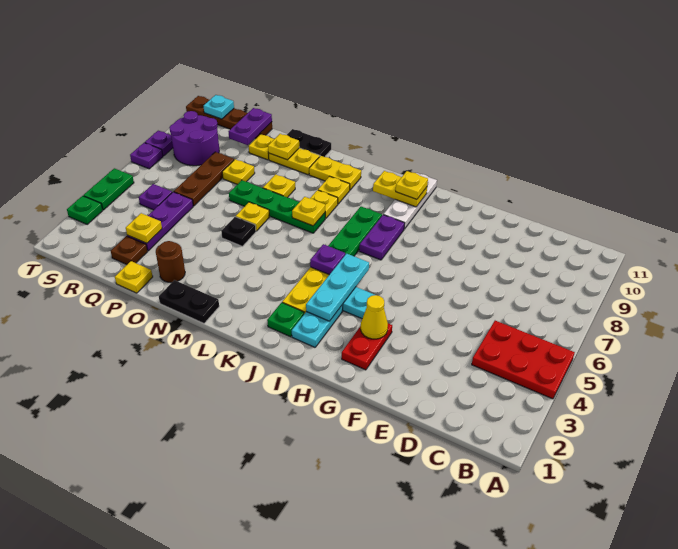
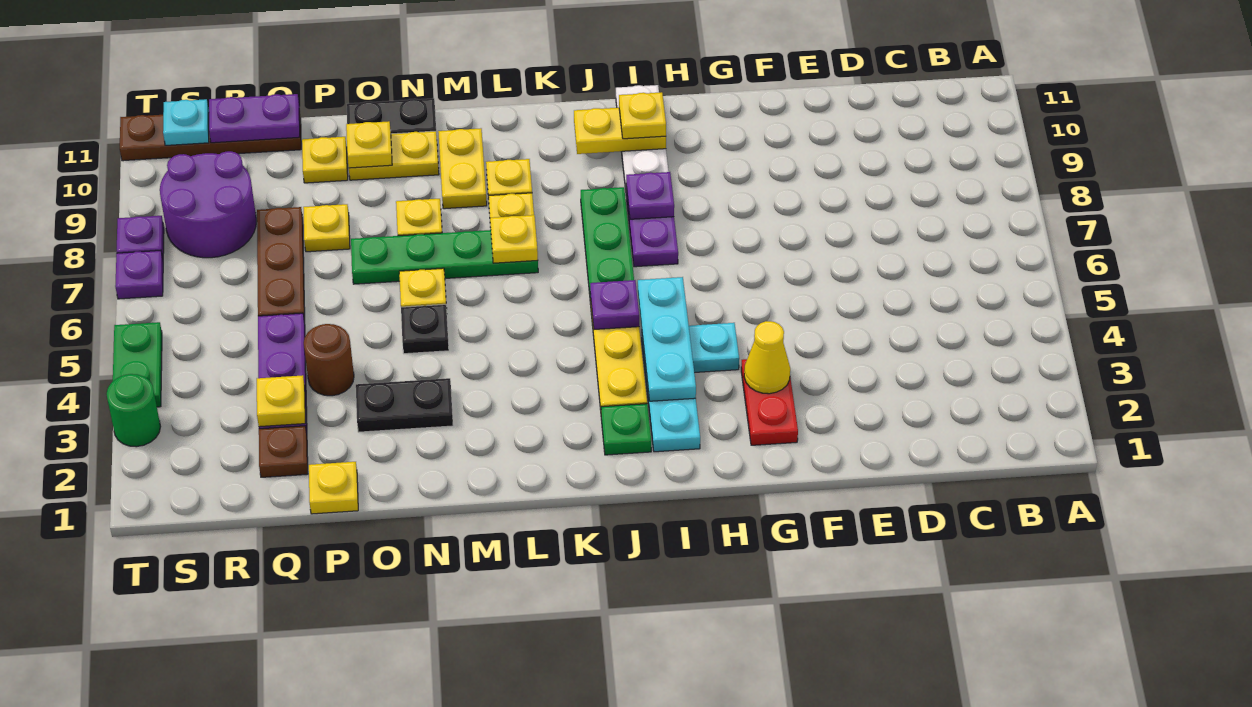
red 2x3 plate [472,321,575,399] -> none
yellow 1x2 plate [309,156,361,190] -> yellow 1x2 plate turned to [438,128,487,209]
black 1x2 plate [159,280,219,323] -> black 1x2 plate moved to [356,378,453,432]
brown 1x1 round brick [156,241,185,283] -> brown 1x1 round brick moved to [304,324,354,396]
purple 1x2 plate [229,108,272,145] -> purple 1x2 plate turned to [209,94,300,143]
purple 1x1 plate [139,184,172,210] -> purple 1x1 plate moved to [626,172,674,219]
green 1x1 plate [67,196,103,224] -> green 1x1 round brick [107,374,161,447]

